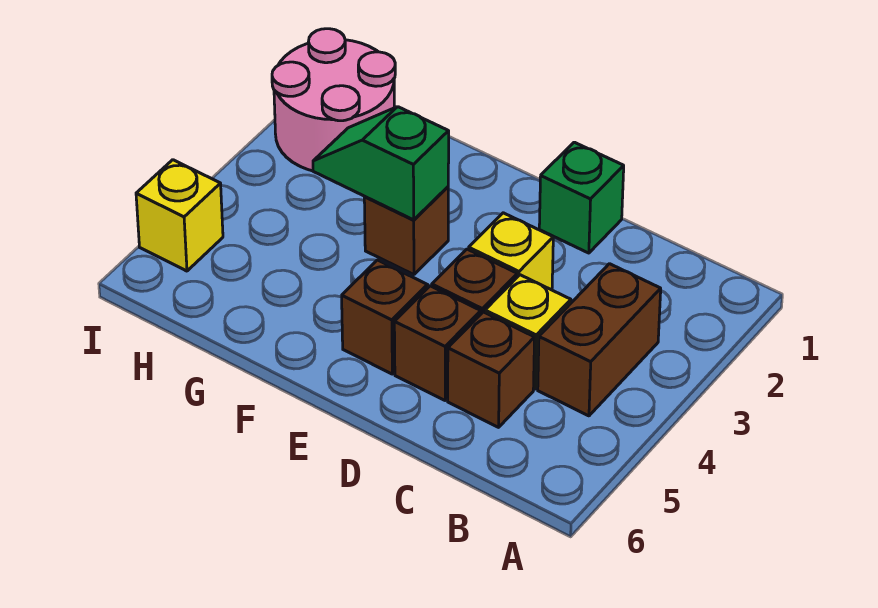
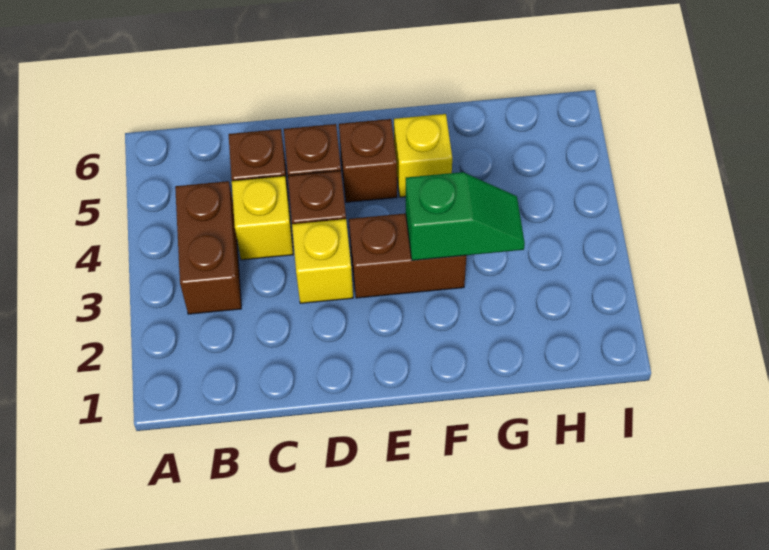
green 1x1 brick [539,142,624,253] -> none
brown 1x1 brick [364,187,448,275] -> brown 1x2 brick [349,214,466,298]
pink 2x2 round brick [272,29,395,171] -> none
yellow 1x1 brick [136,160,223,271] -> yellow 1x1 brick moved to [394,114,452,197]

